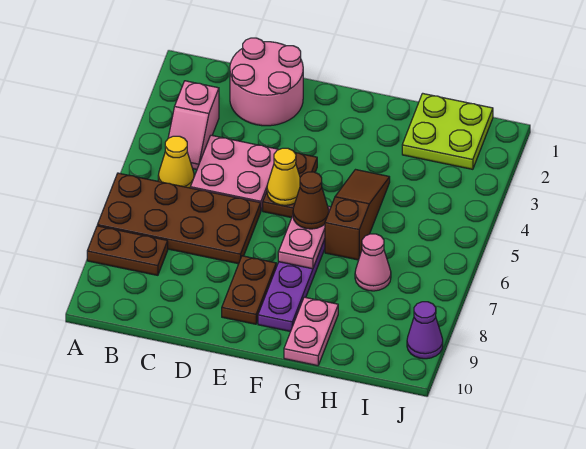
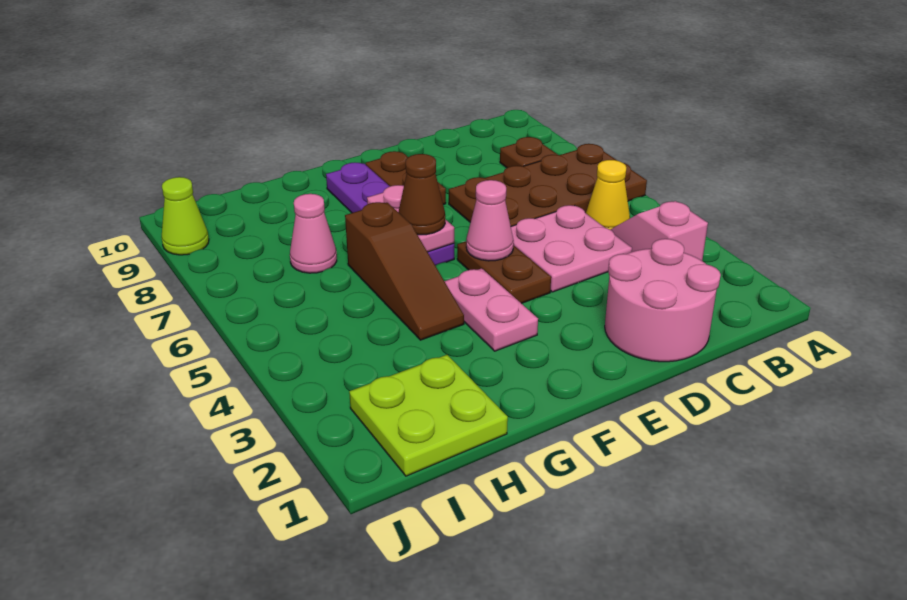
brown 1x2 plate [87,226,168,275] -> brown 1x1 plate [500,137,557,168]
yellow 1x1 cone [267,148,300,205] -> pink 1x1 cone [466,180,514,261]
pink 1x2 plate [284,297,338,366] -> pink 1x2 plate moved to [444,268,538,351]
purple 1x1 cone [407,302,443,359] -> lime 1x1 cone [162,177,209,255]

